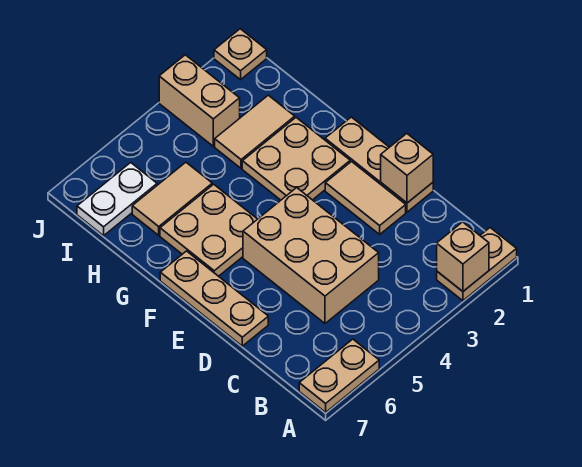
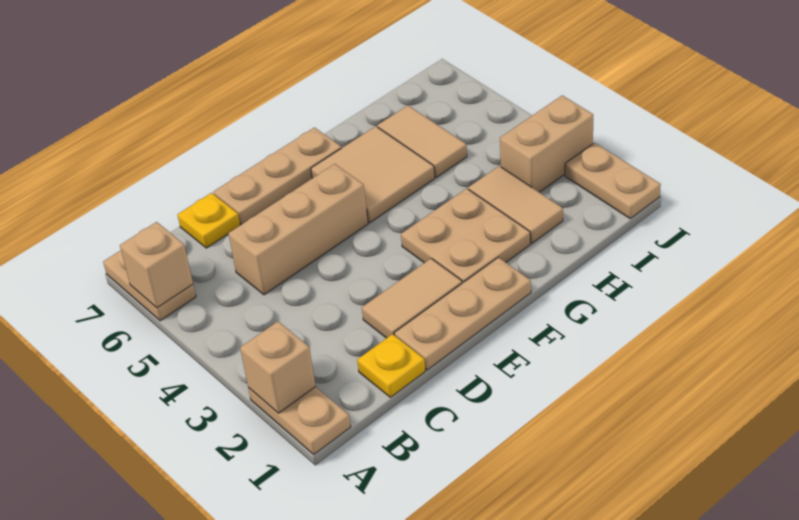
none -> yellow 1x1 plate [357,334,425,397]
tan 2x3 brick [243,188,379,323] -> tan 1x3 brick [228,164,368,295]
none -> yellow 1x1 plate [178,193,240,248]
tan 1x1 brick [381,134,433,203] -> tan 1x1 brick moved to [120,222,193,308]
tan 2x2 plate [160,184,257,276] -> tan 2x2 tile [311,126,435,223]
white 1x2 plate [77,163,157,236] -> none
tan 1x1 plate [214,29,267,80] -> tan 1x2 plate [565,143,661,218]

